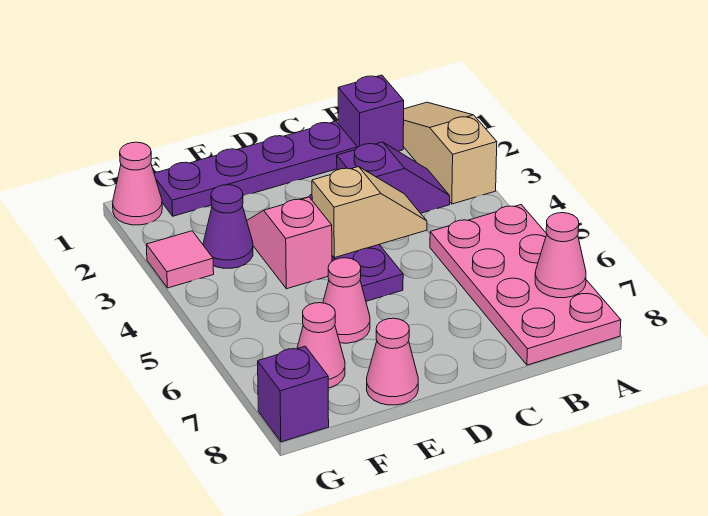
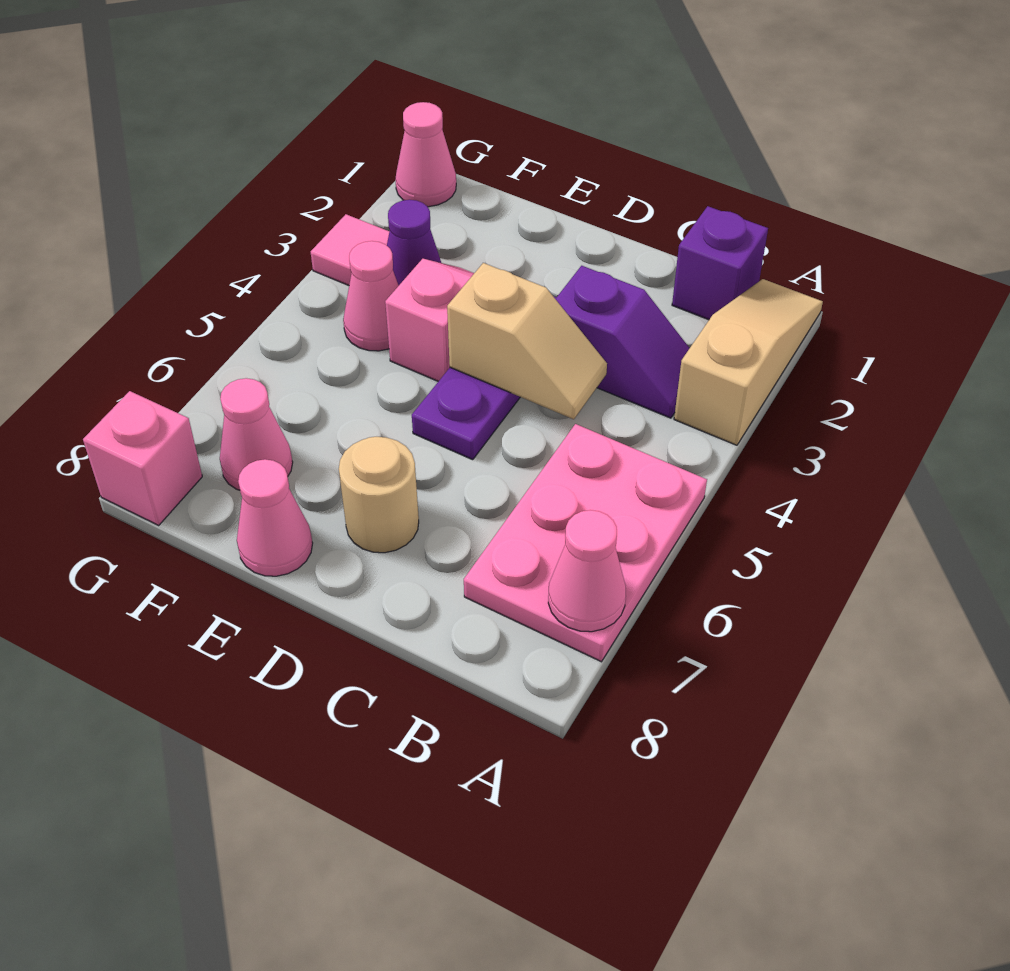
pink 2x4 plate [430,205,621,365] -> pink 2x3 plate [464,424,707,662]
purple 1x4 plate [154,121,357,216] -> none
none -> tan 1x1 round brick [339,437,419,553]
pink 1x1 cone [323,258,370,343] -> pink 1x1 cone moved to [343,241,399,351]
purple 1x1 brick [258,346,329,442] -> pink 1x1 brick [83,391,202,525]

